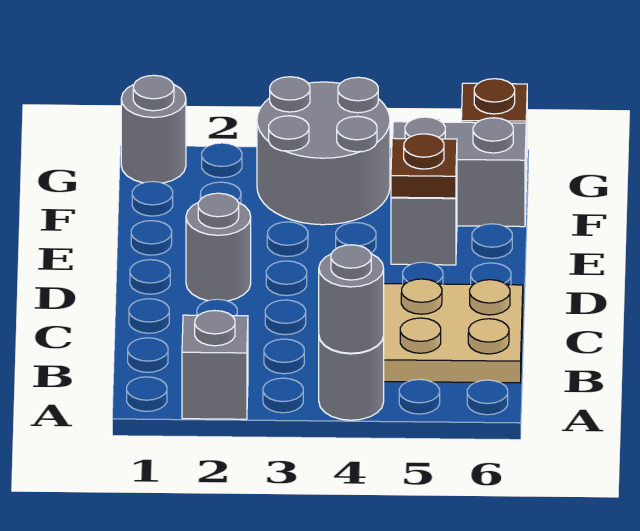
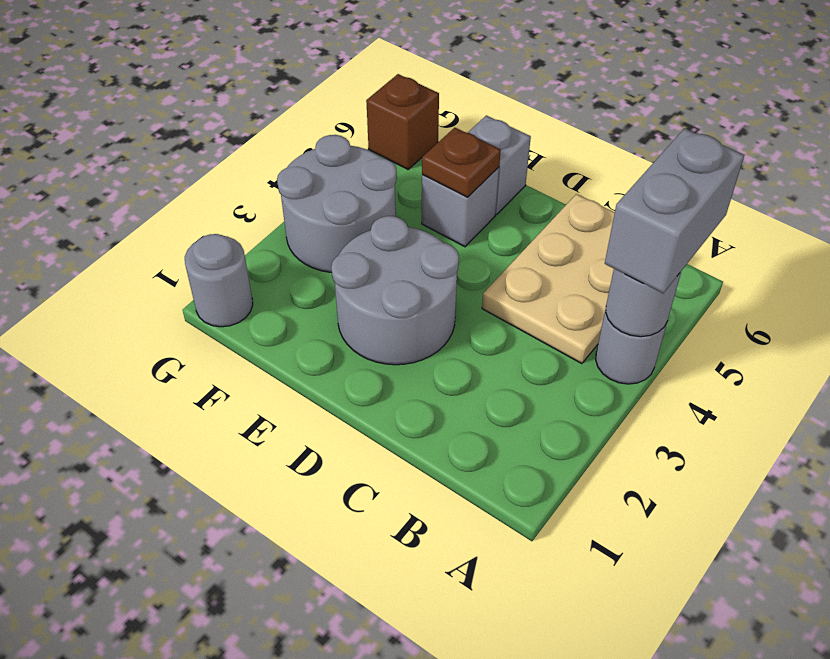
grey 1x1 brick [182,311,248,419] -> grey 1x1 brick moved to [468,115,531,215]
grey 1x1 round brick [186,193,251,301] -> grey 2x2 round brick [331,216,459,365]
grey 1x2 brick [393,117,526,227] -> grey 1x2 brick moved to [605,129,744,293]

